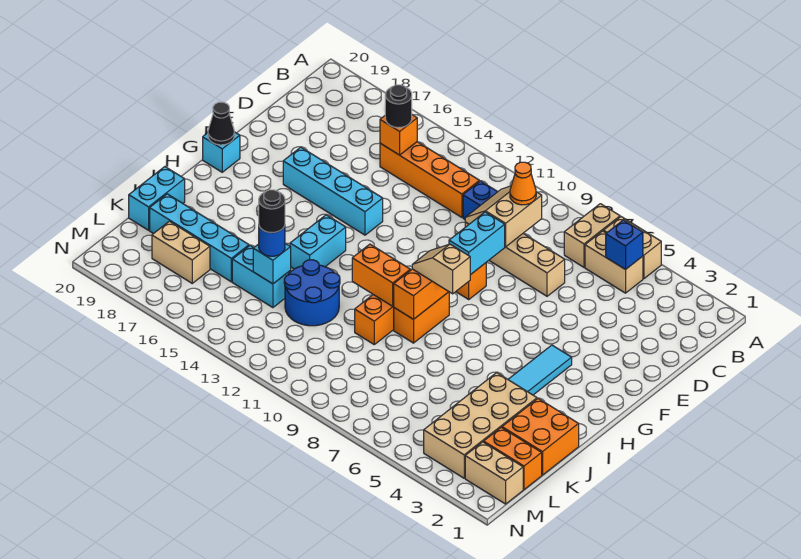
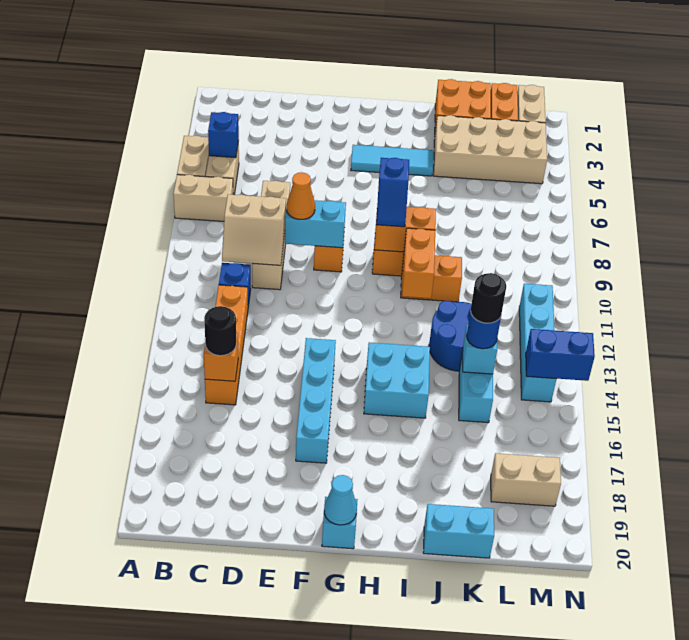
orange 1x1 cone [510,162,536,205] -> orange 1x1 cone moved to [286,172,315,220]
black 1x1 cone [208,102,234,145] -> cyan 1x1 cone [324,475,357,525]
tan 1x2 slope [412,244,470,294] -> blue 1x2 slope [376,158,409,227]
cyan 1x2 brick [290,215,346,269] -> cyan 2x2 brick [364,343,430,418]
cyan 1x4 brick [150,194,249,282] -> cyan 1x4 brick moved to [519,284,556,402]
tan 1x2 brick [152,221,210,283] -> tan 1x2 brick turned to [491,453,561,506]
none -> blue 1x2 brick [526,329,595,381]

